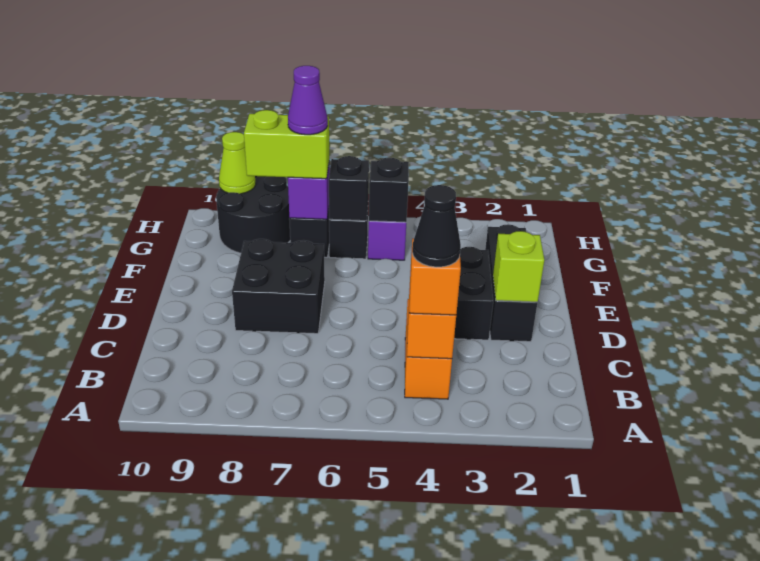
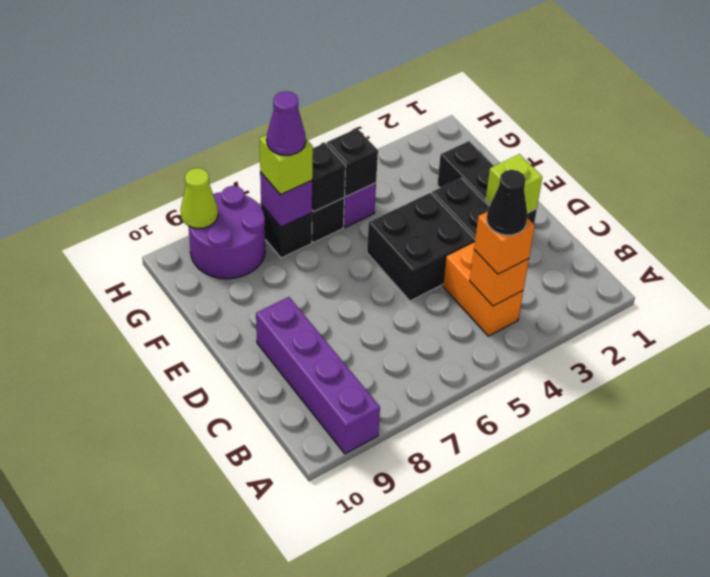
none -> purple 1x4 brick [256,297,380,454]
black 2x2 brick [232,239,325,334] -> black 2x2 brick moved to [367,193,475,301]
lime 1x2 brick [244,110,329,179] -> lime 1x1 brick [260,135,313,195]
black 2x2 round brick [216,176,290,253] -> purple 2x2 round brick [189,186,265,279]

